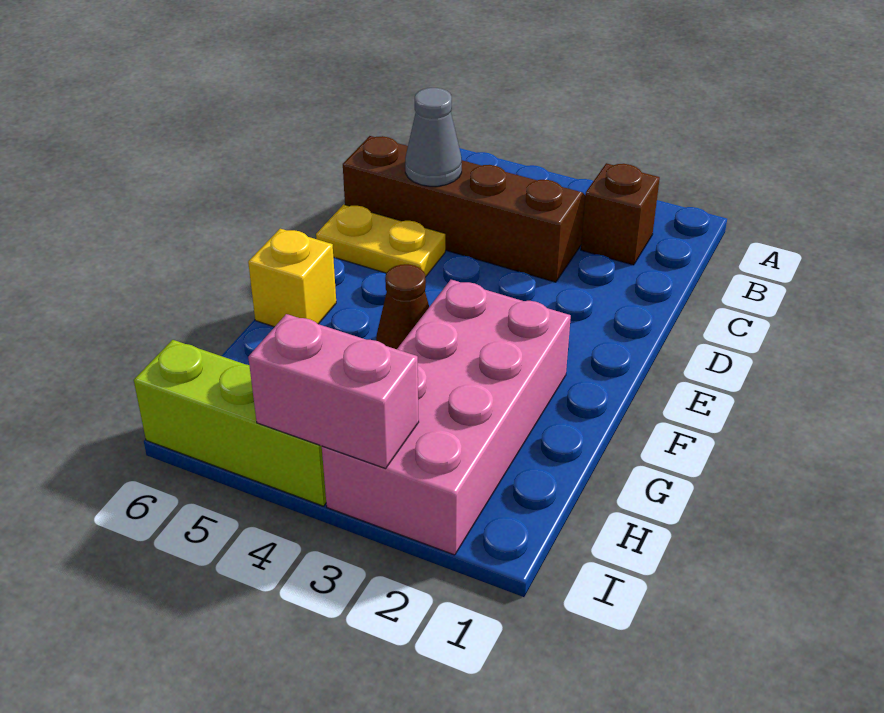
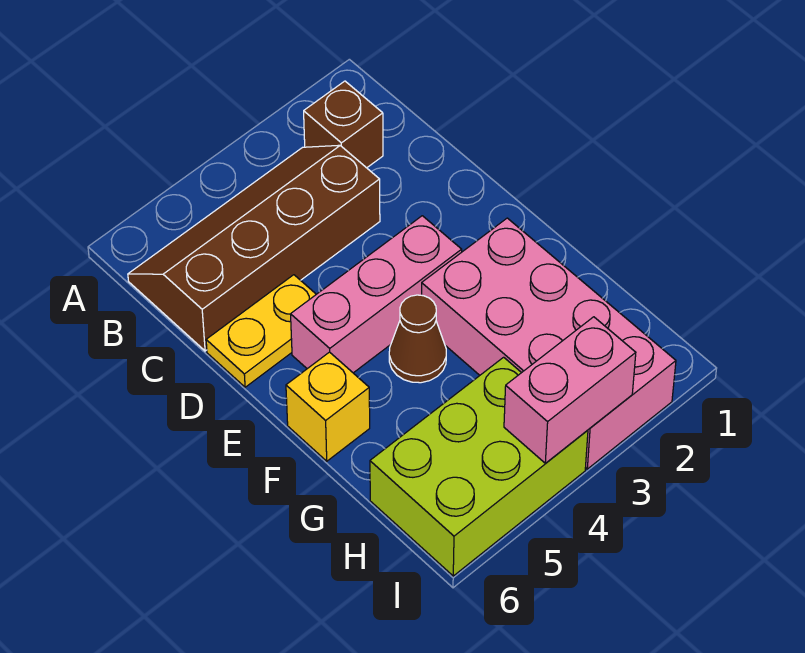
grey 1x1 cone [405,88,462,186] -> none
none -> pink 1x3 brick [291,216,462,373]
lime 1x3 brick [134,340,326,506] -> lime 2x3 brick [370,357,588,576]

